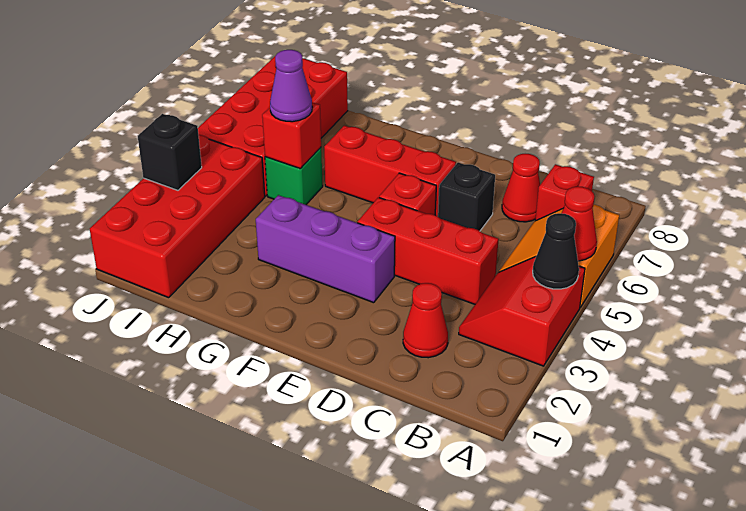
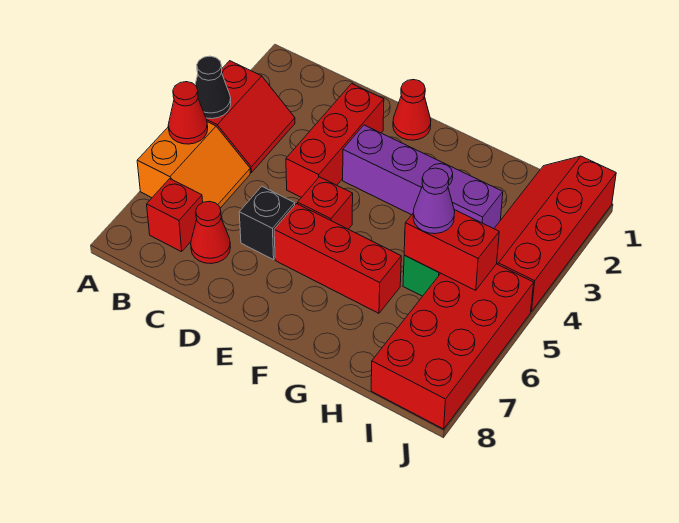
red 1x1 cone [403,283,448,358] -> red 1x1 cone moved to [393,80,431,140]
red 1x3 brick [357,197,498,304] -> red 1x3 brick turned to [286,84,384,197]
purple 1x3 brick [256,195,395,303] -> purple 1x4 brick [343,125,503,229]
red 1x1 brick [262,102,321,169] -> red 1x2 brick [404,210,499,290]
red 2x4 brick [90,135,265,298] -> red 2x4 slope [494,156,616,311]
black 1x1 brick [138,114,202,190] -> none

